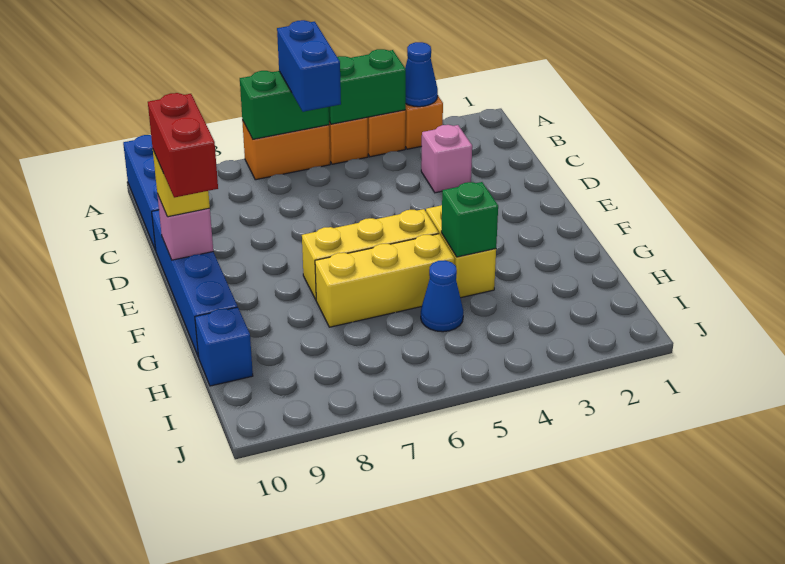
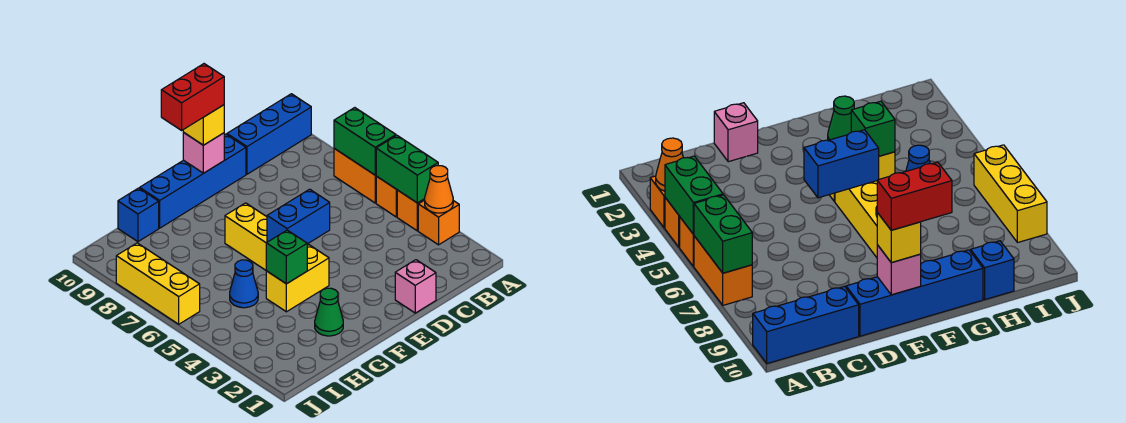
blue 1x1 cone [405,42,438,107] -> orange 1x1 cone [425,166,453,213]
blue 1x2 brick [277,20,341,112] -> blue 1x2 brick moved to [267,189,330,244]
pink 1x1 brick [421,125,472,193] -> pink 1x1 brick moved to [395,260,436,313]
none -> green 1x1 cone [315,288,343,336]
yellow 1x3 brick [315,234,455,327] -> yellow 1x3 brick moved to [116,243,200,324]

